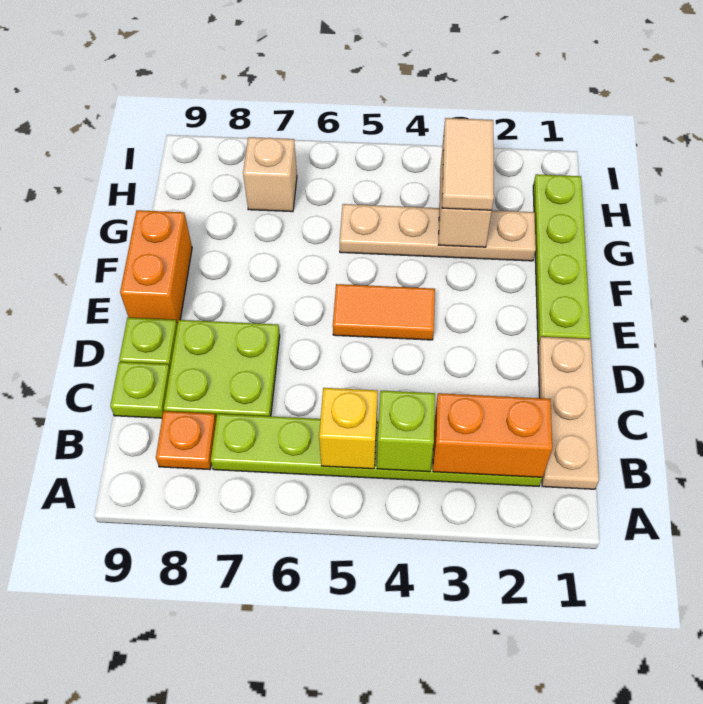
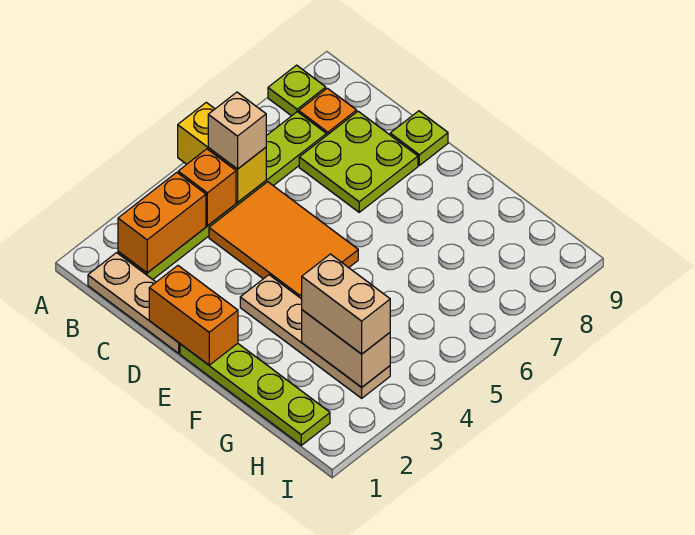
lime 1x1 brick [377,391,435,472] -> orange 1x1 brick [178,149,236,226]
yellow 1x1 brick [319,388,378,469] -> yellow 1x2 brick [178,102,266,202]
lime 1x1 plate [110,362,170,418] -> lime 1x1 plate moved to [268,65,326,116]
orange 1x2 tile [333,284,435,340] -> orange 2x3 tile [209,182,358,299]
orange 1x2 brick [120,210,192,325] -> orange 1x2 brick moved to [149,266,238,365]
tan 1x4 plate [340,204,536,261] -> tan 1x4 plate turned to [240,275,390,398]
tan 1x2 tile [442,118,494,210] -> tan 1x2 brick [302,254,390,354]
tan 1x1 brick [243,137,297,212] -> tan 1x1 brick moved to [208,92,266,169]

